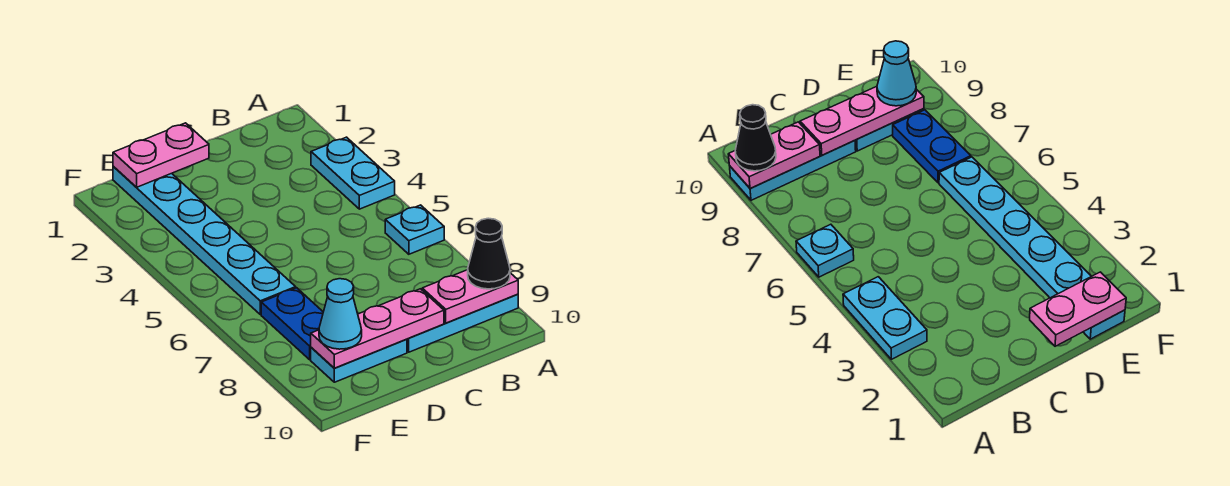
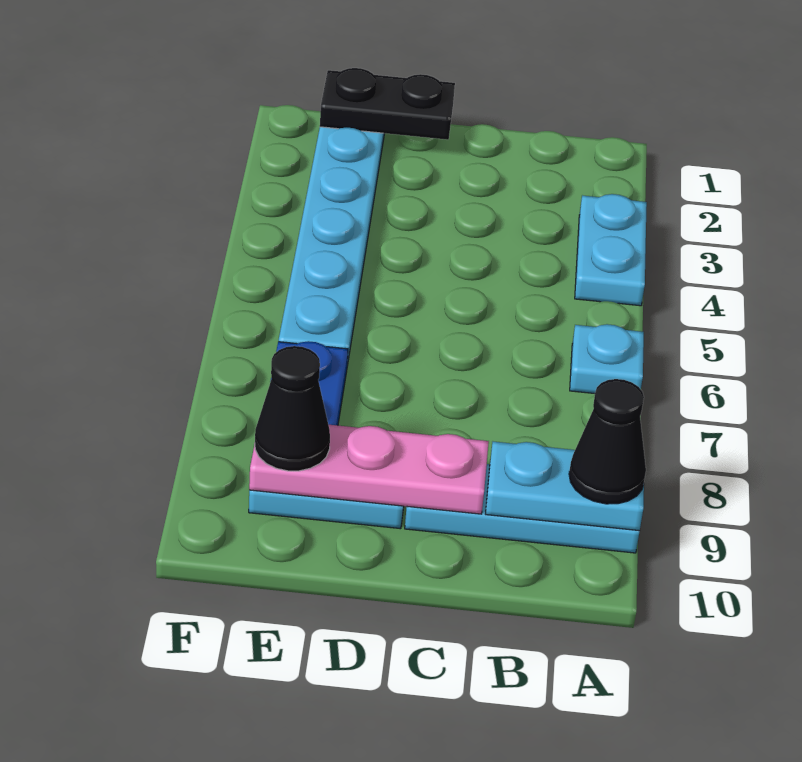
pink 1x2 plate [422,270,518,323] -> cyan 1x2 plate [486,442,644,531]
pink 1x2 plate [113,123,209,187] -> black 1x2 plate [320,68,455,140]
cyan 1x1 cone [319,279,362,349] -> black 1x1 cone [255,346,330,471]

